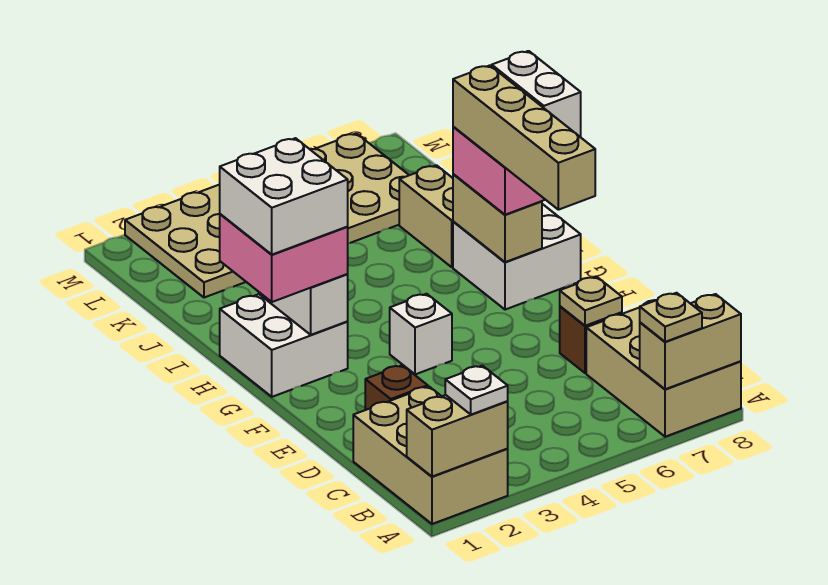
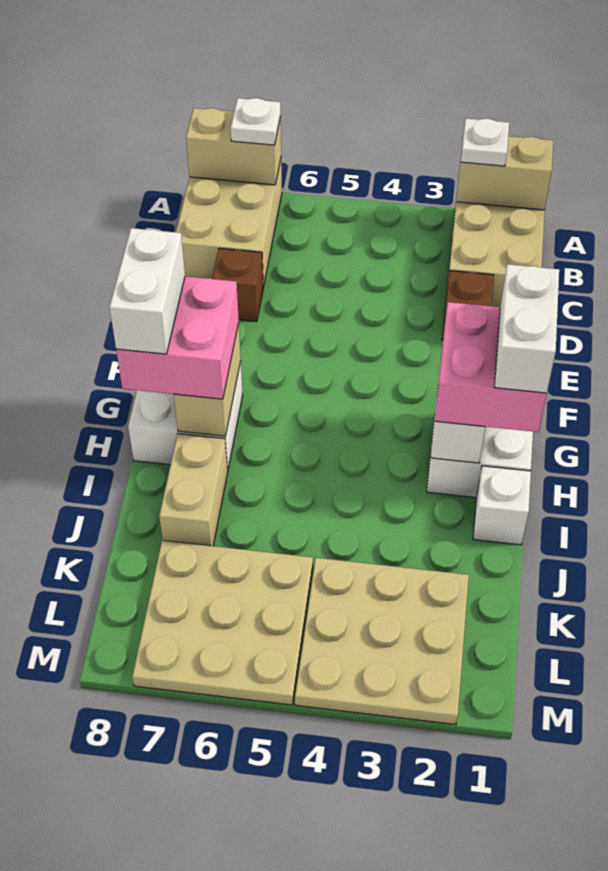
tan 1x1 plate [640,293,702,342] -> white 1x1 plate [231,98,281,145]
tan 1x1 plate [560,277,622,326] -> none
tan 1x4 brick [453,65,595,210] -> none
white 1x1 brick [390,294,452,374] -> white 1x1 brick moved to [473,466,531,545]
white 2x2 brick [220,138,348,255] -> white 1x2 brick [495,264,559,393]

